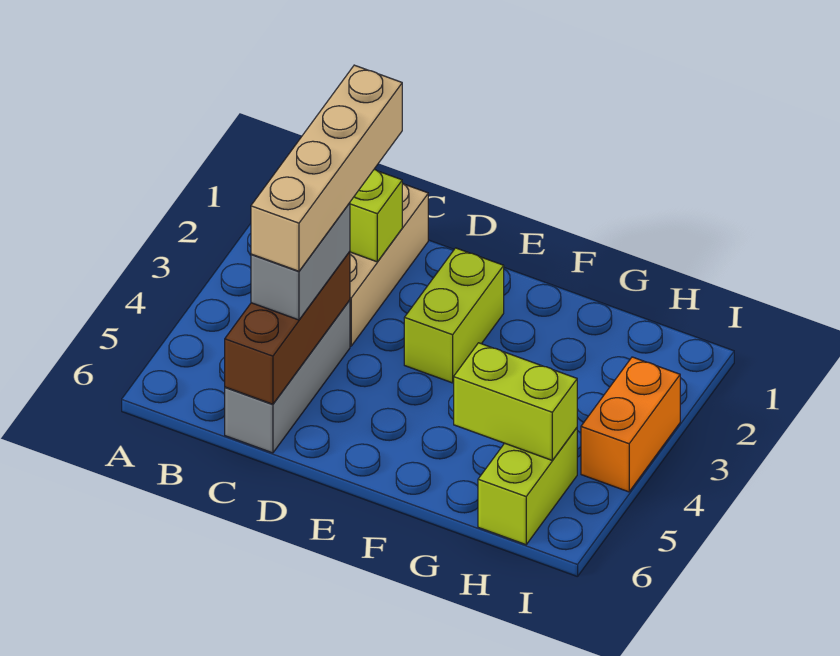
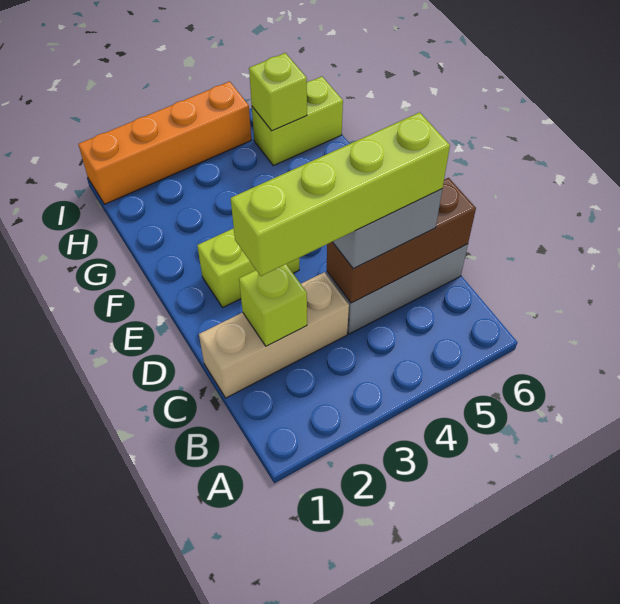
tan 1x4 brick [251,65,402,271] -> lime 1x4 brick [231,112,450,276]
lime 1x2 brick [454,343,577,460] -> lime 1x1 brick [249,53,307,131]
orange 1x2 brick [581,357,680,492] -> orange 1x4 brick [78,81,251,204]

